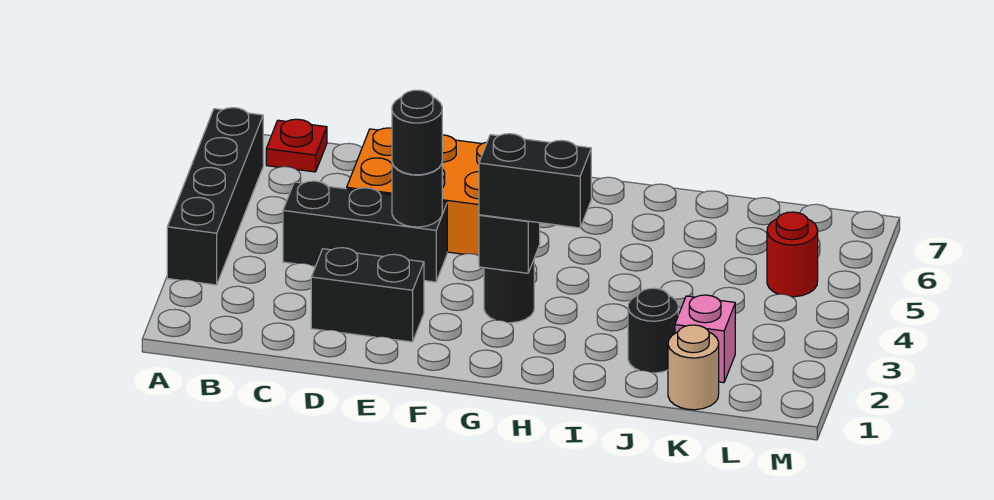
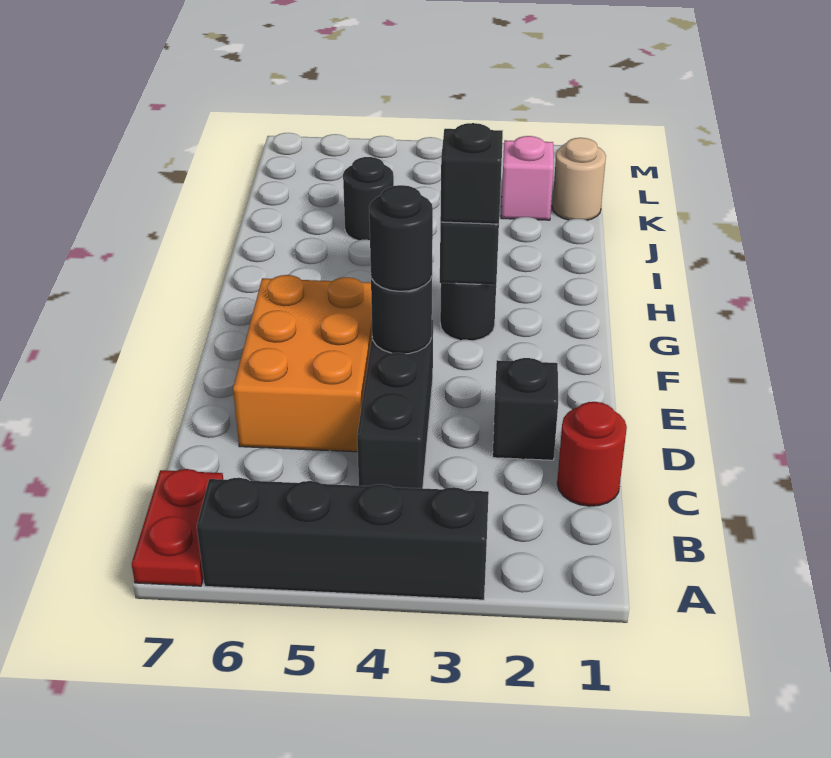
red 1x1 plate [266,119,327,172] -> red 1x2 plate [132,469,223,586]
black 1x2 brick [311,248,424,342] -> black 1x1 brick [493,358,558,460]
black 1x2 brick [479,134,591,228] -> black 1x1 brick [440,123,503,224]
black 1x1 round brick [628,288,678,373] -> black 1x1 round brick moved to [343,157,394,240]
red 1x1 round brick [767,212,818,297] -> red 1x1 round brick moved to [557,402,627,506]

